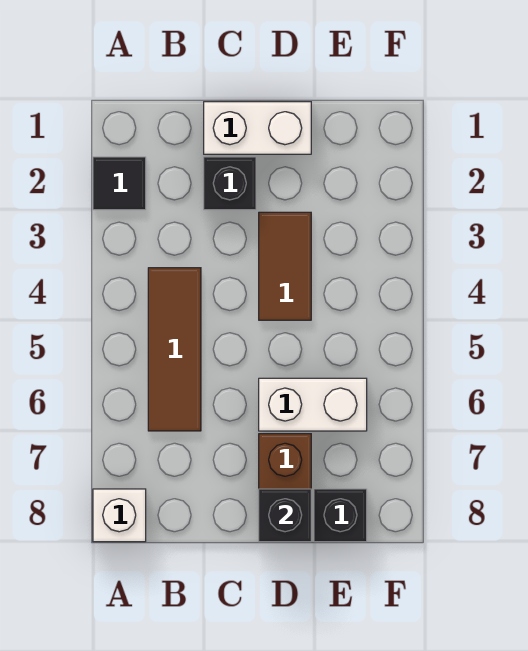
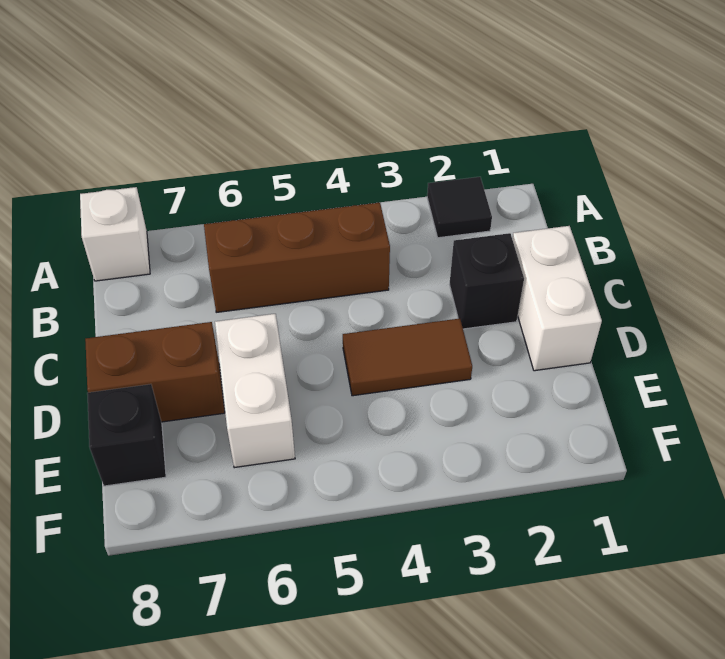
brown 1x3 tile [148,268,201,431] -> brown 1x3 brick [204,203,390,312]
black 1x1 brick [259,489,311,542] -> none

